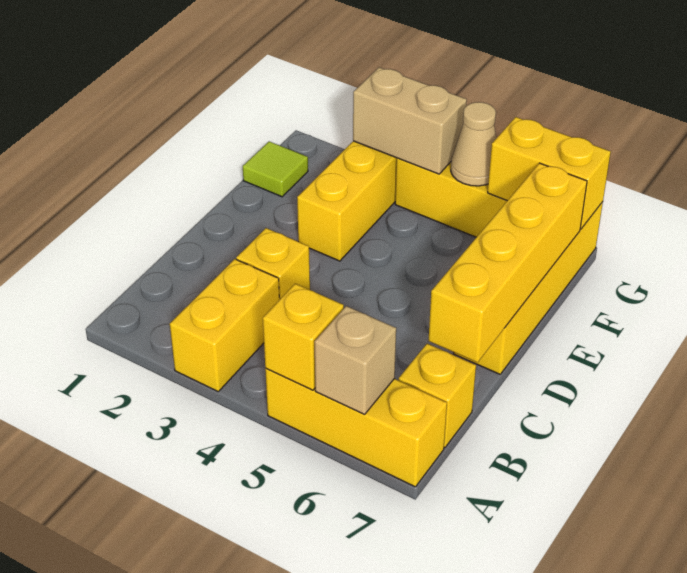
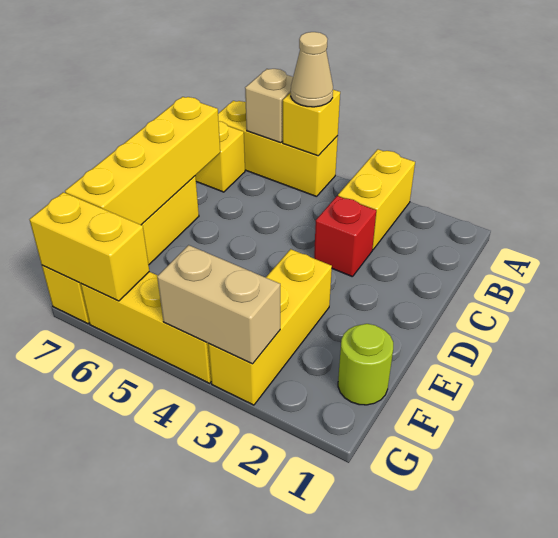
yellow 1x1 brick [236,228,310,300] -> red 1x1 brick [314,196,376,277]
lime 1x1 tile [243,141,308,197] -> lime 1x1 round brick [338,324,393,405]
tan 1x1 cone [451,102,496,186] -> tan 1x1 cone moved to [291,32,333,107]

